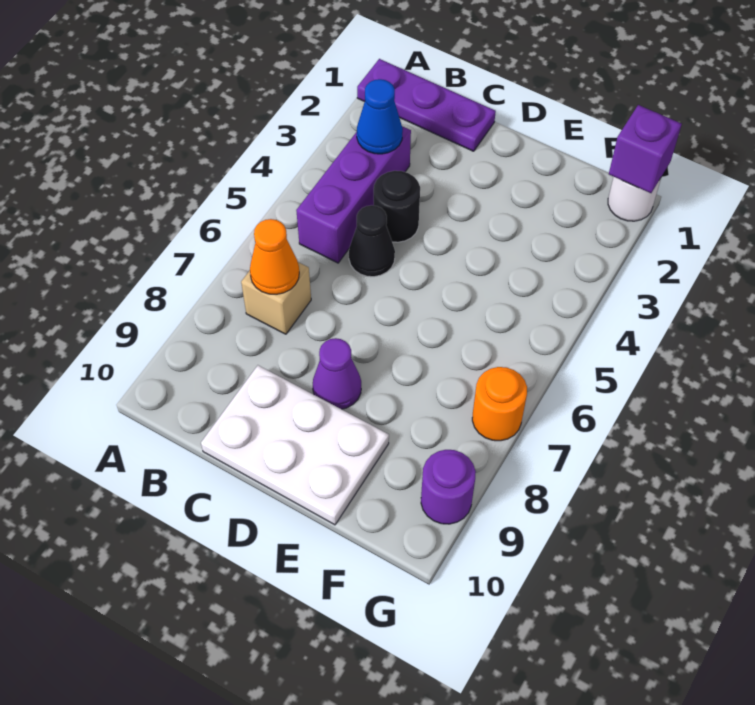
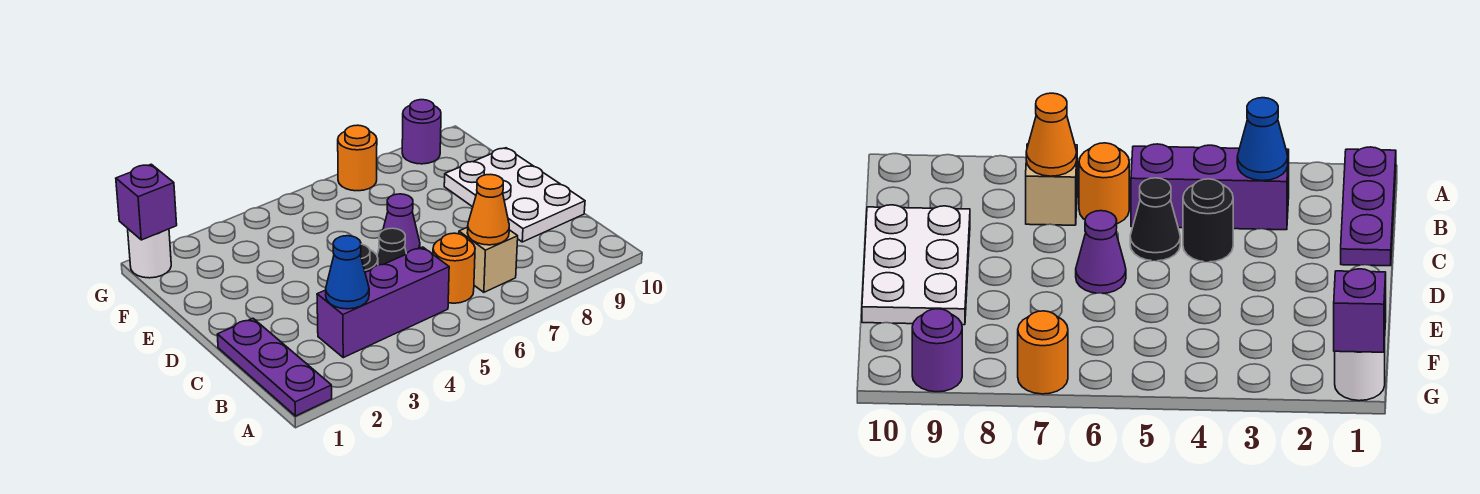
none -> orange 1x1 round brick [433,233,475,303]
purple 1x1 cone [313,338,361,409] -> purple 1x1 cone moved to [383,194,420,254]

